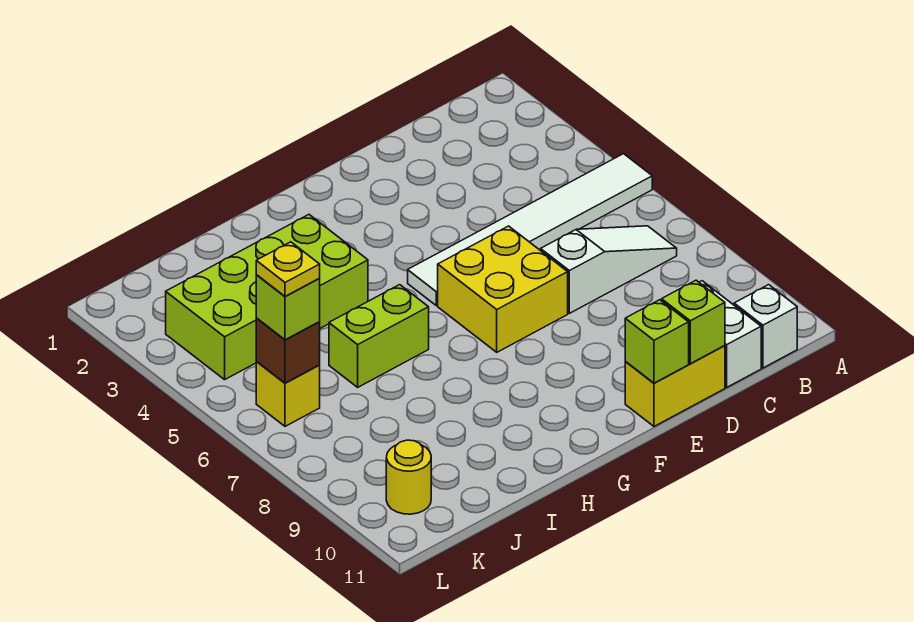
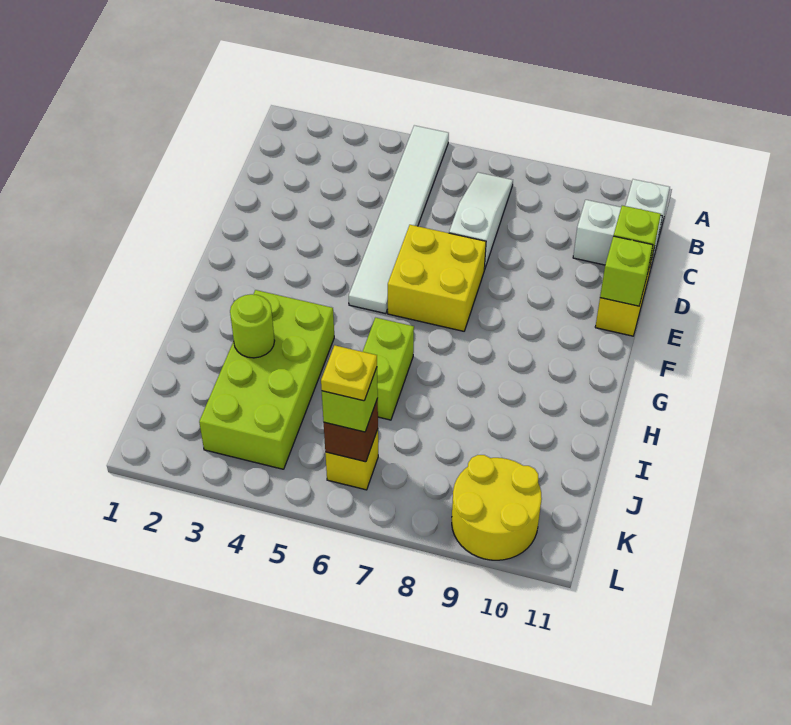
none -> lime 1x1 round brick [230,294,275,358]
yellow 1x1 round brick [386,440,431,514] -> yellow 2x2 round brick [452,455,542,560]

